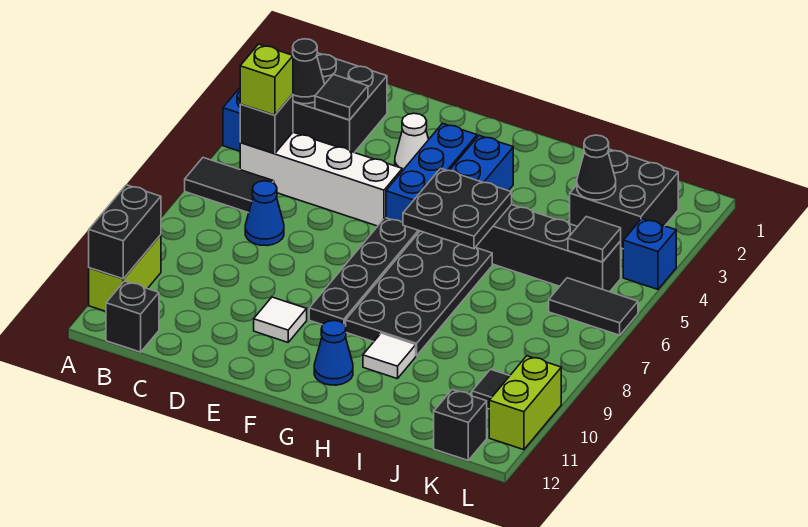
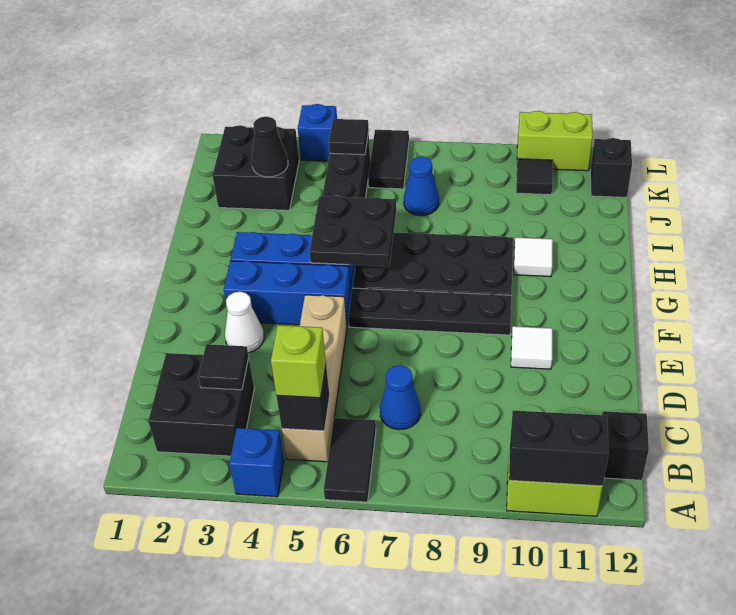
black 1x1 cone [293,39,324,104] -> none
white 1x4 brick [240,132,402,226] -> tan 1x4 brick [282,295,347,462]
blue 1x1 cone [314,320,353,385] -> blue 1x1 cone moved to [404,157,439,216]

